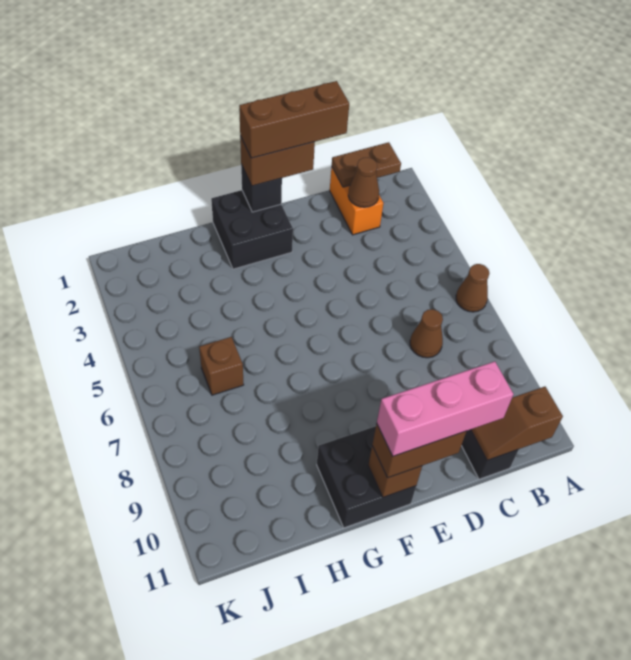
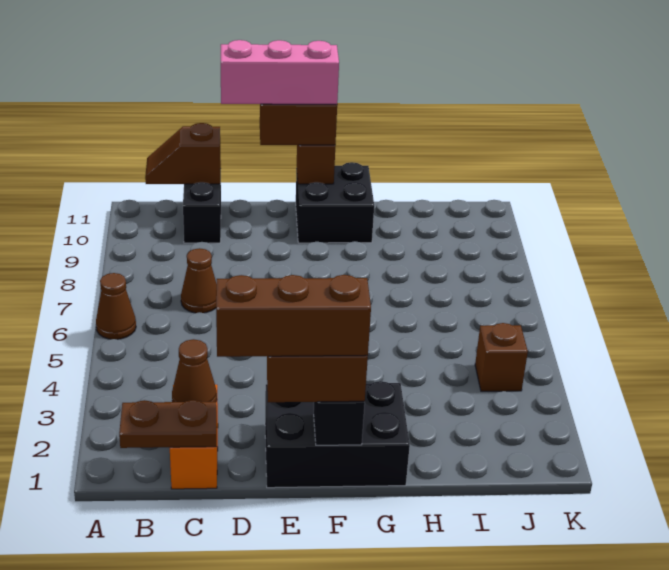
brown 1x2 slope [471,387,563,460] -> brown 1x2 slope turned to [145,123,221,184]
black 2x2 brick [211,190,293,269] -> black 2x3 brick [265,381,410,488]
brown 1x1 brick [199,337,244,395] -> brown 1x1 brick moved to [475,323,528,391]

